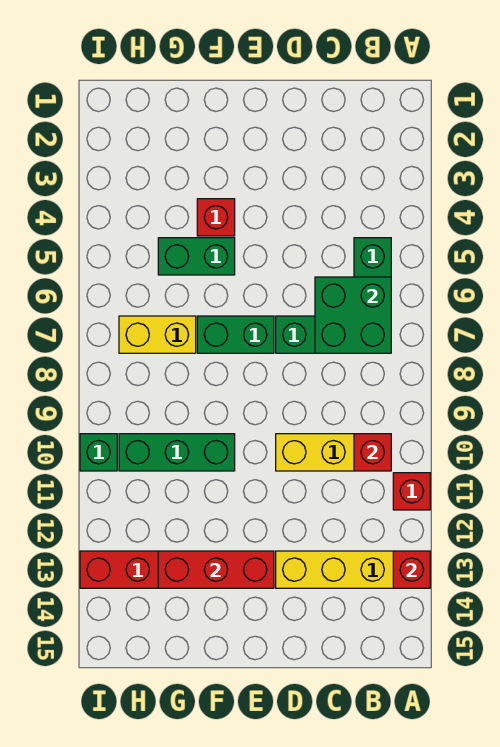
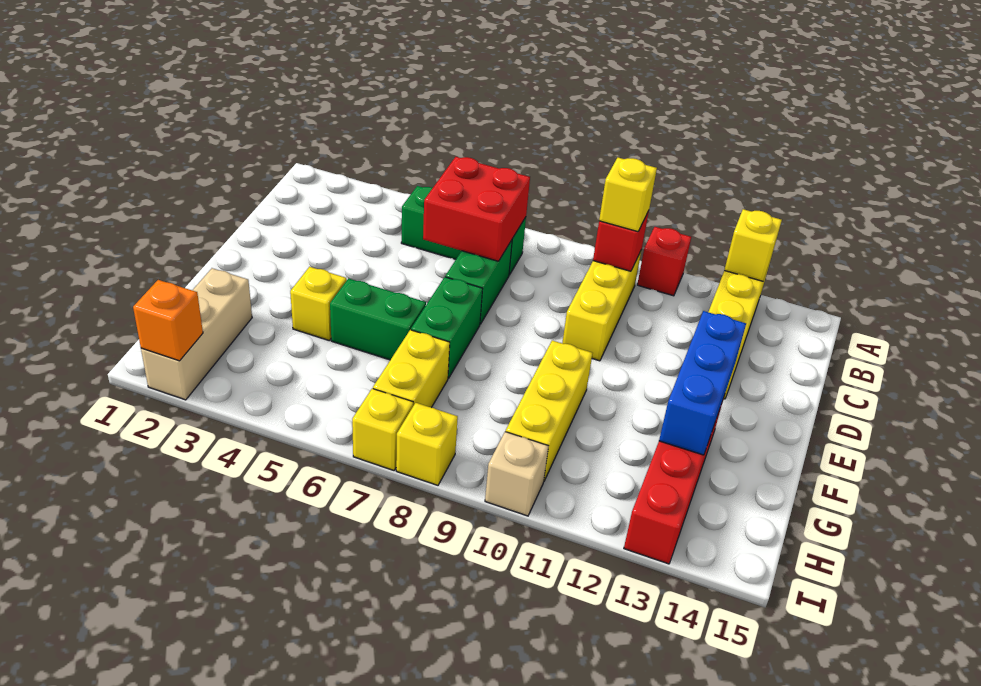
red 1x1 brick [393,551,430,588] -> yellow 1x1 brick [724,209,782,281]
green 2x2 brick [315,277,391,353] -> red 2x2 brick [423,157,530,261]
none -> yellow 1x1 brick [599,158,657,232]
red 1x3 brick [158,551,274,588] -> blue 1x3 brick [659,311,746,455]
red 1x1 brick [197,199,235,236] -> yellow 1x1 brick [290,267,347,341]
green 1x2 brick [158,238,235,275] -> green 1x2 brick turned to [330,278,426,360]
green 1x3 brick [119,434,235,471] -> yellow 1x3 brick [506,340,592,481]
none -> tan 1x3 brick [141,268,252,400]
none -> orange 1x1 brick [133,280,203,361]
none -> yellow 1x1 brick [352,389,413,470]
none -> yellow 1x1 brick [396,403,458,485]
green 1x1 brick [80,434,117,471] -> tan 1x1 brick [485,432,548,516]

